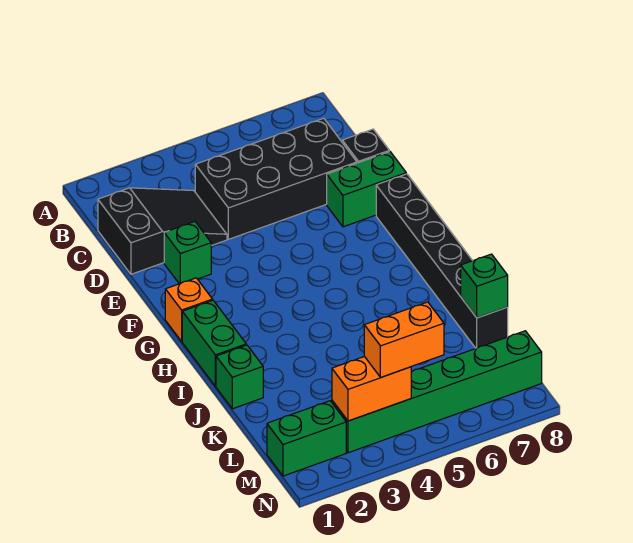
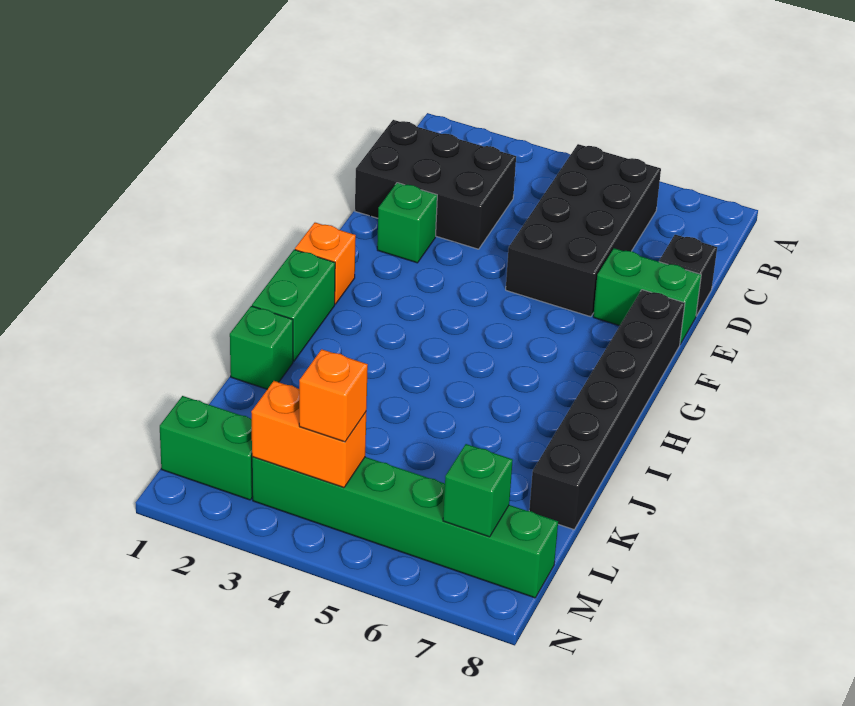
black 2x3 slope [98,188,227,274] -> black 2x3 brick [355,120,516,249]
black 2x4 brick [195,118,357,239] -> black 2x4 brick turned to [506,144,661,317]
green 1x1 brick [461,254,508,318] -> green 1x1 brick moved to [443,444,513,537]
orange 1x2 brick [364,302,444,377] -> orange 1x1 brick [299,349,368,442]

